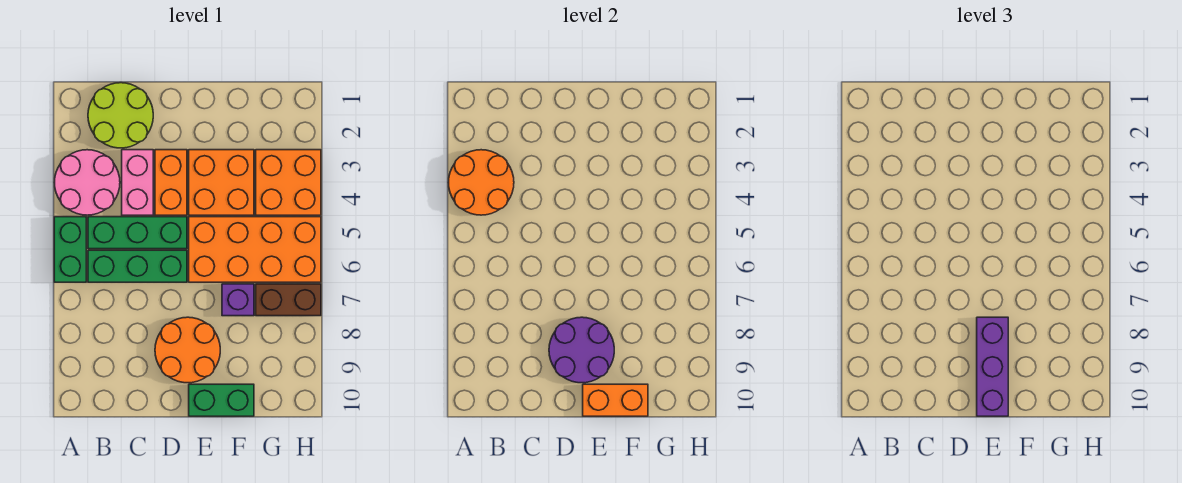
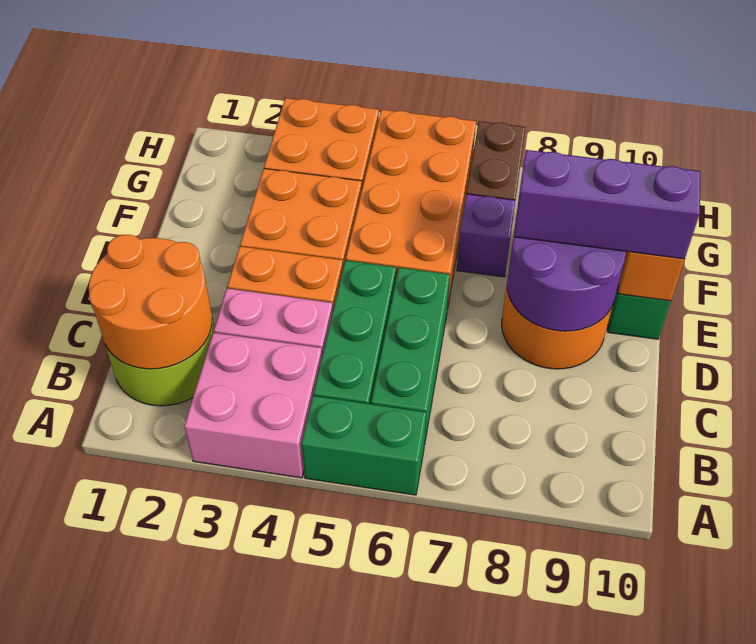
pink 2x2 round brick [54,150,120,215] -> pink 2x2 brick [184,333,322,478]
orange 2x2 round brick [448,150,514,215] -> orange 2x2 round brick moved to [89,235,212,369]

